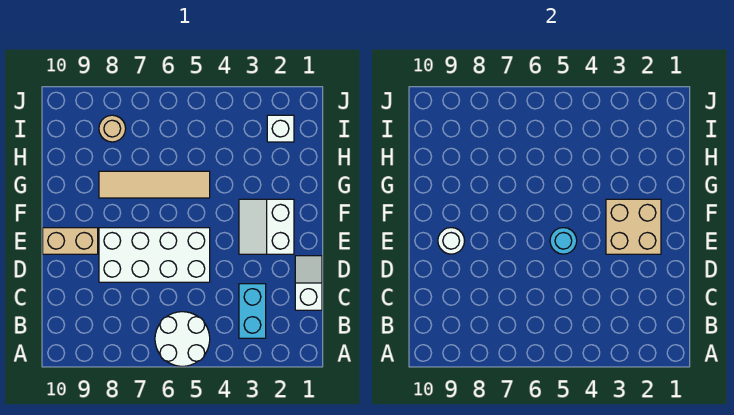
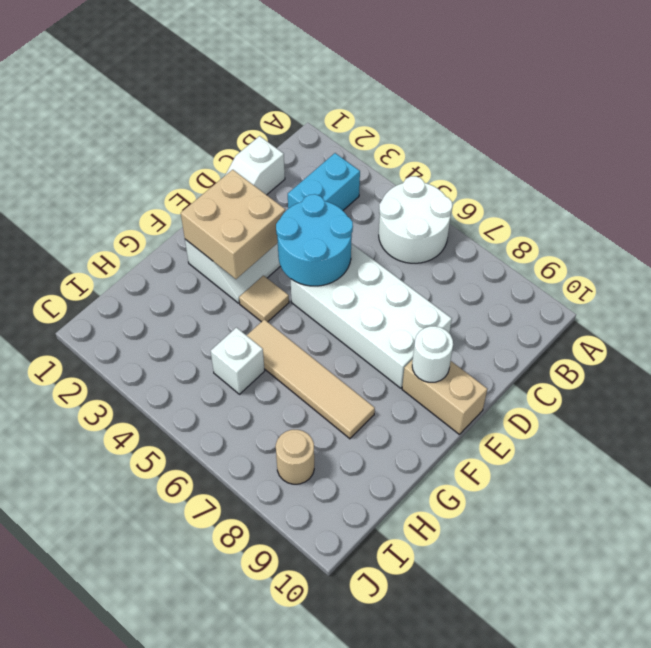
cyan 1x1 round brick [550,228,577,254] -> cyan 2x2 round brick [276,194,353,286]
none -> tan 1x1 tile [239,276,289,322]
white 1x1 brick [267,115,294,142] -> white 1x1 brick moved to [211,328,265,394]

